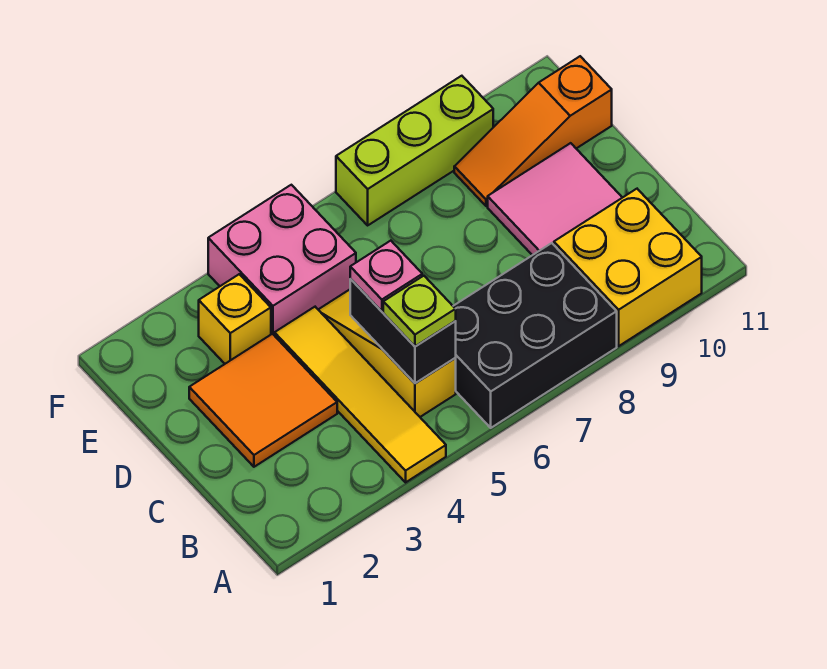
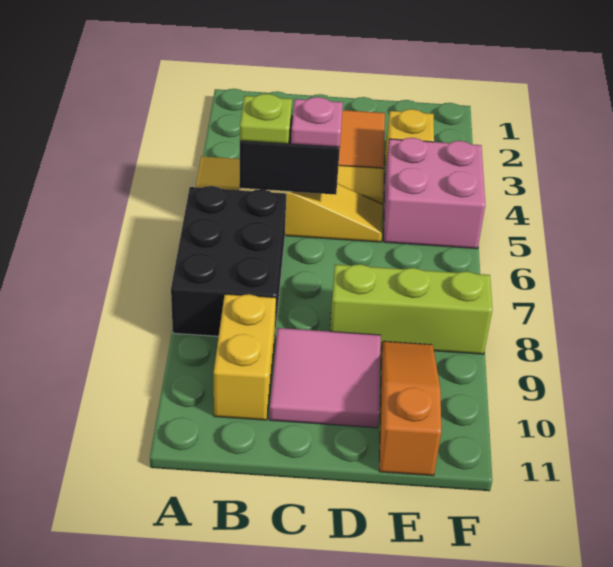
yellow 2x2 brick [554,189,702,346] -> yellow 1x2 brick [214,294,276,420]
lime 1x3 brick [336,76,493,225] -> lime 1x3 brick turned to [330,264,492,354]

